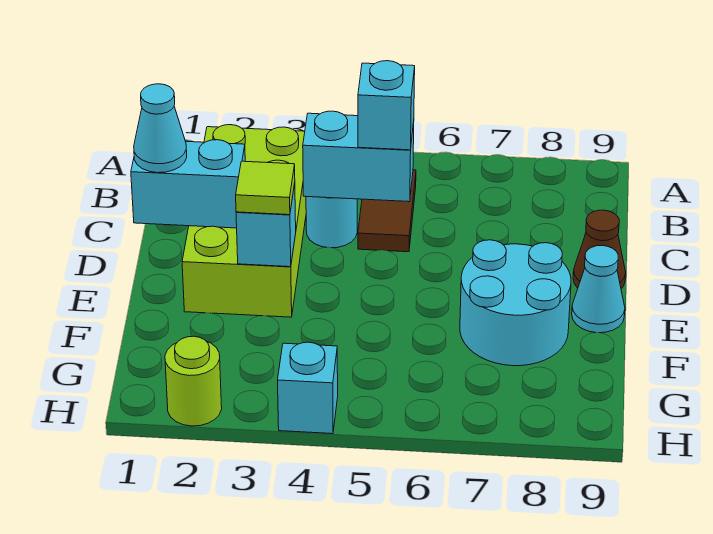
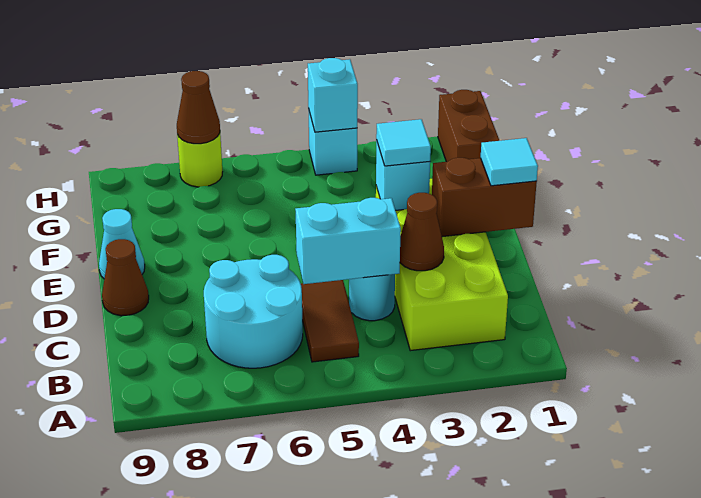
none -> brown 1x1 cone [400,193,444,271]
cyan 1x1 brick [358,61,415,150] -> cyan 1x1 brick moved to [308,58,358,132]
cyan 1x2 brick [131,140,245,228] -> brown 1x2 brick [432,158,537,237]
cyan 1x1 cone [134,84,187,173] -> cyan 1x1 tile [481,138,538,186]
lime 1x1 tile [236,161,295,215] -> cyan 1x1 tile [376,119,431,166]
cyan 2x2 round brick [460,240,571,366] -> cyan 2x2 round brick moved to [204,255,303,368]
none -> brown 1x2 brick [438,90,500,162]
lime 1x1 round brick [165,336,222,426] -> lime 1x1 round brick moved to [177,134,222,187]
none -> brown 1x1 cone [177,71,220,144]

